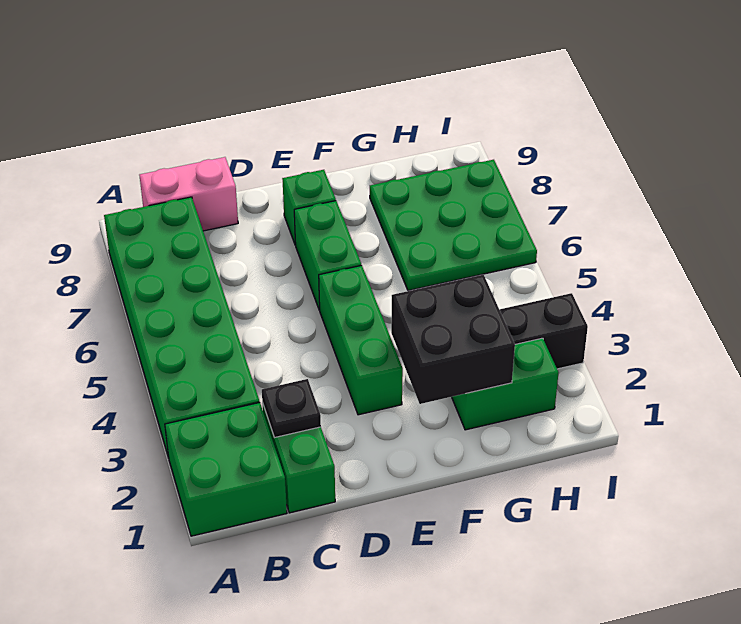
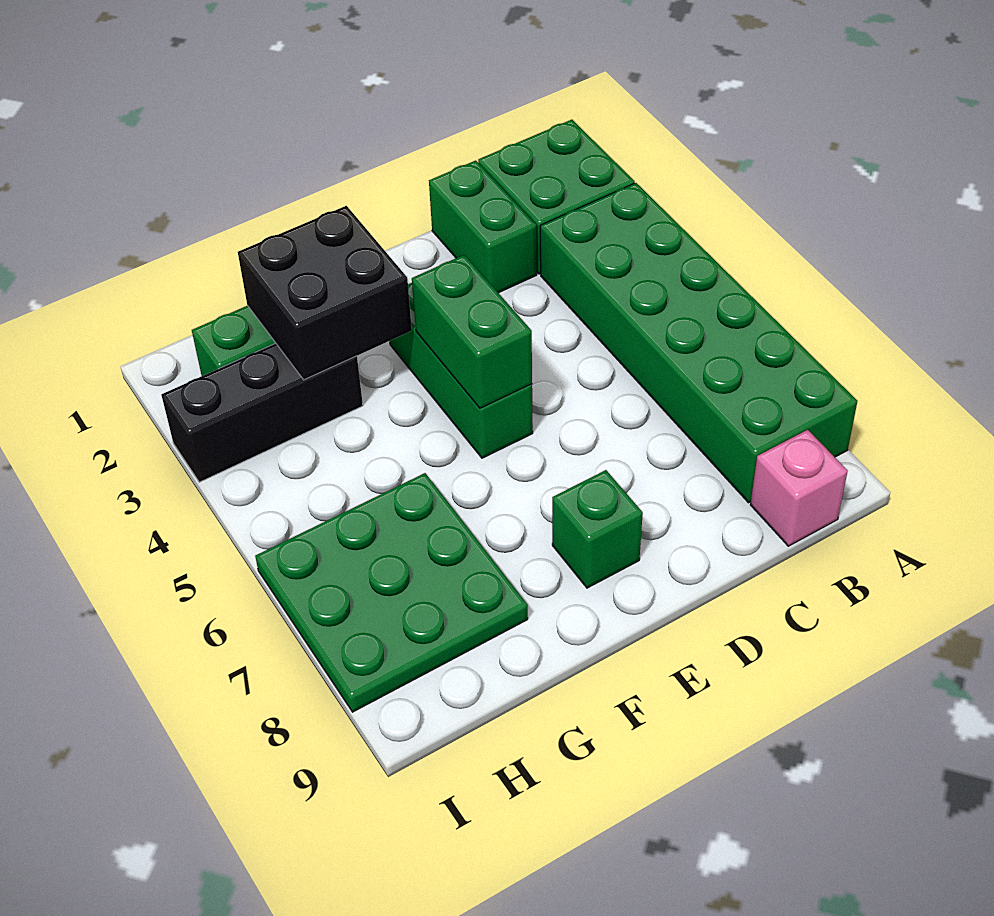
pink 1x2 brick [140,157,238,231] -> pink 1x1 brick [750,430,848,546]
black 1x1 plate [262,379,321,438] -> none
green 1x2 brick [294,201,361,310] -> green 1x2 brick moved to [412,255,532,408]

